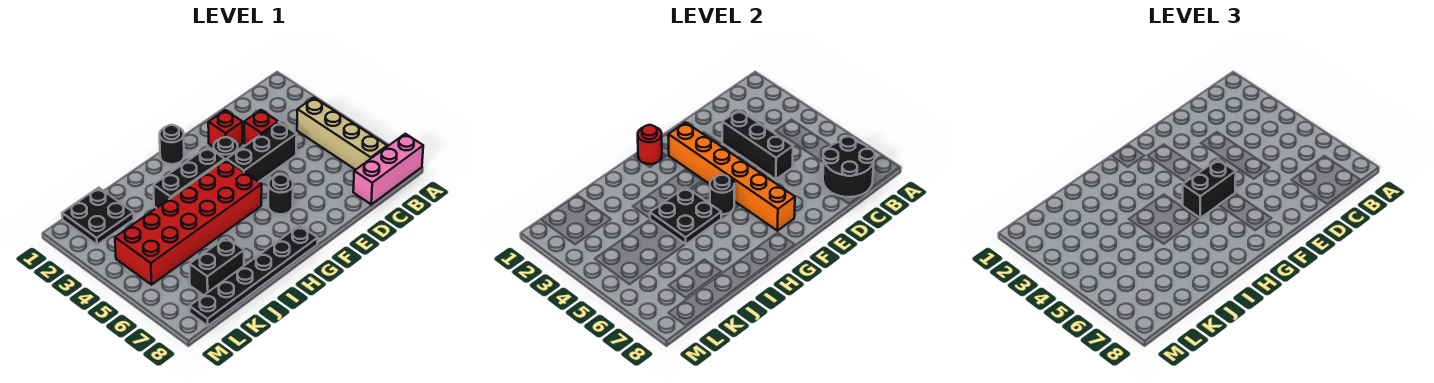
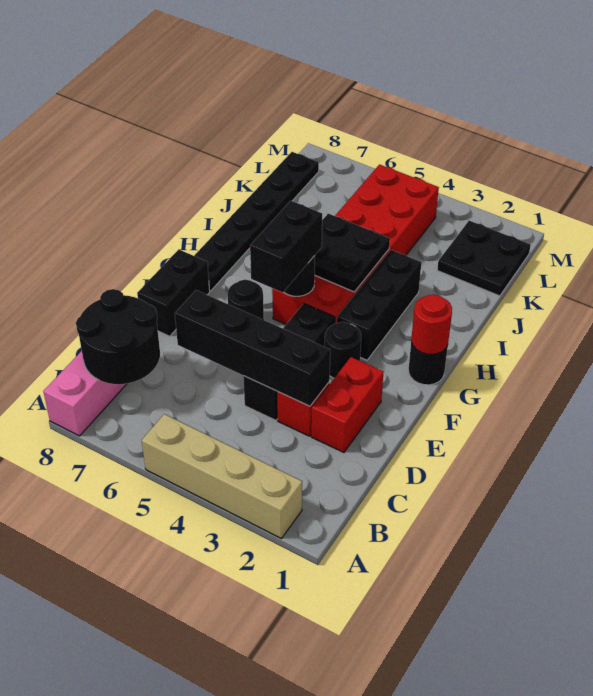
tan 1x4 brick [297,98,387,170] -> tan 1x4 brick moved to [142,414,302,538]
black 1x3 brick [722,110,793,179] -> black 1x4 brick [175,290,330,406]
red 1x1 brick [208,110,243,147] -> red 1x2 brick [311,357,383,453]
orange 1x6 brick [668,122,795,231] -> none
black 1x2 brick [189,237,244,295] -> black 1x2 brick moved to [137,249,210,336]

